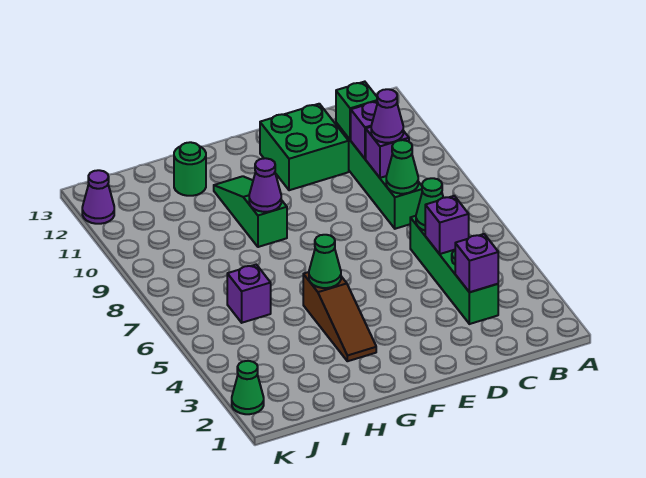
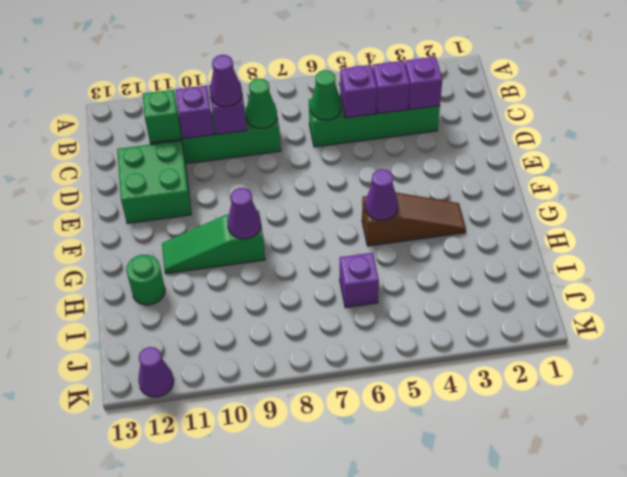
none -> purple 1x1 brick [372,61,410,114]
green 1x1 cone [309,235,341,288] -> purple 1x1 cone [365,169,398,220]
green 1x1 cone [232,361,264,414] -> none

